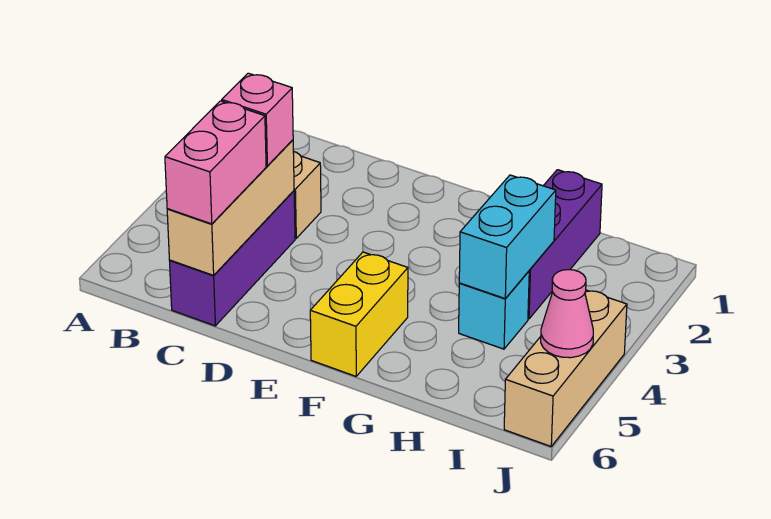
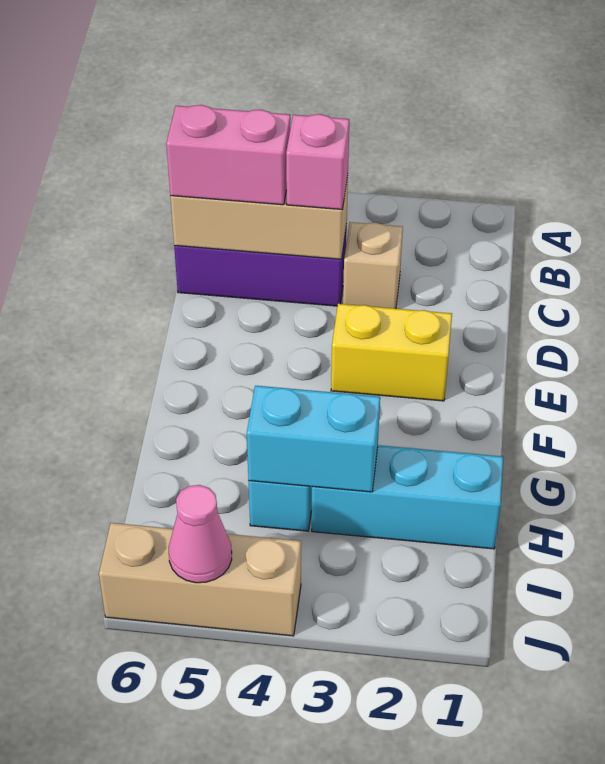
yellow 1x2 brick [310,252,408,376] -> yellow 1x2 brick moved to [331,304,452,401]
purple 1x3 brick [528,170,602,319] -> cyan 1x3 brick [312,445,503,549]

